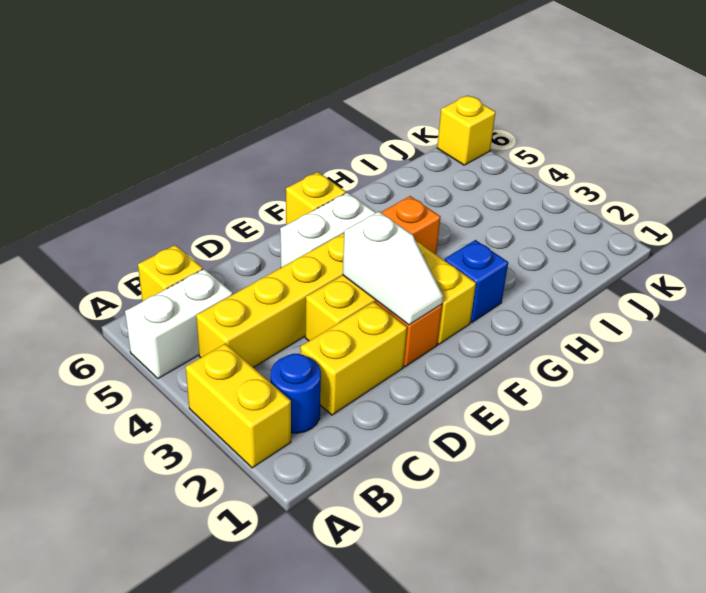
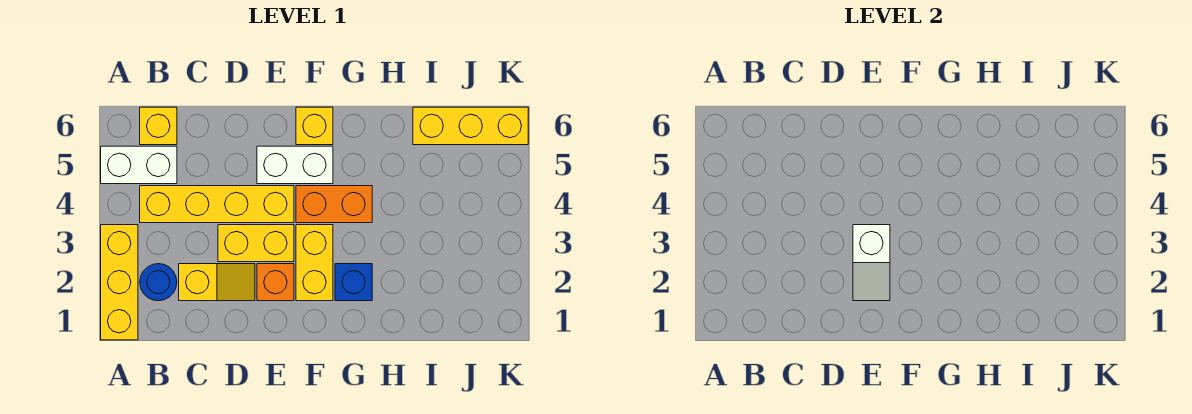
yellow 1x2 brick [186,344,291,468] -> yellow 1x3 brick [101,225,138,340]
yellow 1x2 brick [300,302,407,415] -> yellow 1x2 slope [179,264,255,301]
yellow 1x1 brick [437,95,496,165] -> yellow 1x3 brick [413,107,528,145]

